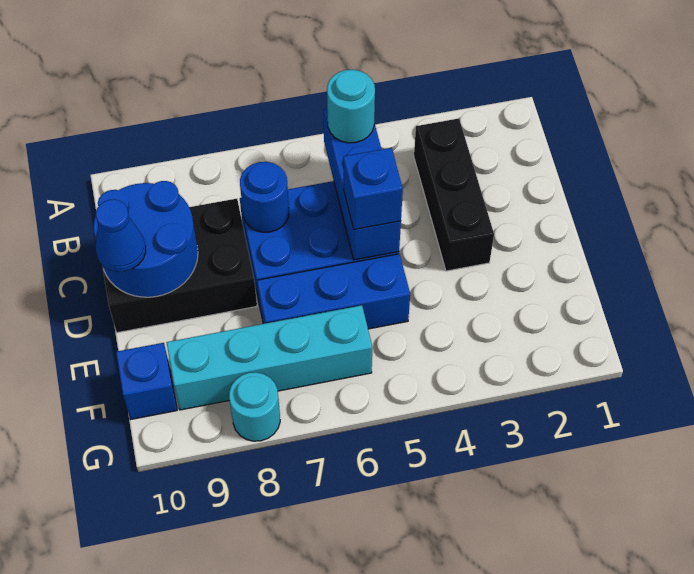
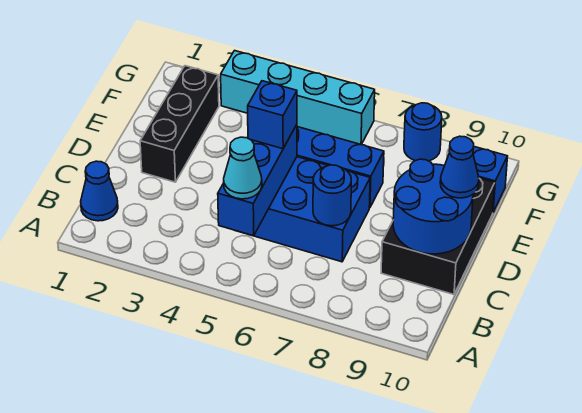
none -> blue 1x1 cone [81,161,118,221]
black 1x3 brick [414,118,494,271] -> black 1x3 brick moved to [140,66,219,182]
cyan 1x1 round brick [327,70,375,143] -> cyan 1x1 cone [224,137,262,199]
black 2x3 brick [103,199,257,333] -> black 2x3 brick turned to [381,178,495,294]
cyan 1x4 brick [166,305,372,410] -> cyan 1x4 brick moved to [221,51,375,145]
cyan 1x1 round brick [229,372,280,441] -> blue 1x1 round brick [404,103,442,161]

